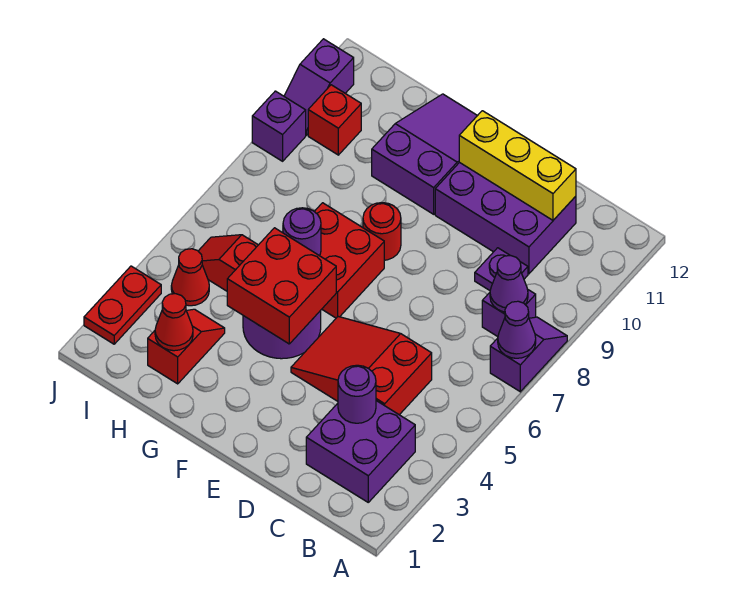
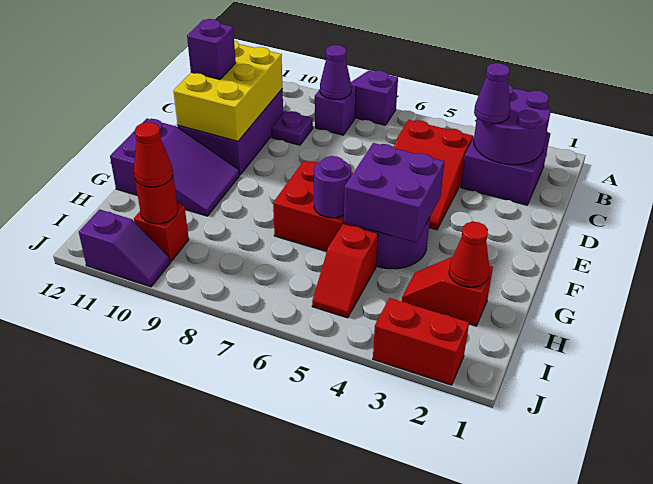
purple 1x1 cone [498,301,536,358] -> purple 1x1 cone moved to [474,63,510,124]
purple 1x1 round brick [338,365,376,423] -> purple 2x2 round brick [474,84,550,165]
yellow 1x3 brick [459,111,576,220] -> yellow 2x3 brick [173,40,282,141]
red 2x2 brick [227,228,336,344] -> purple 2x2 brick [344,143,444,243]
red 1x1 round brick [363,203,401,260] -> red 1x1 round brick moved to [135,176,178,224]
purple 2x3 slope [372,94,477,214] -> purple 2x3 slope turned to [110,119,240,216]
red 1x1 cone [171,249,209,306] -> red 1x1 cone moved to [134,122,173,187]
red 1x2 plate [84,266,161,344] -> red 1x2 brick [373,298,469,385]
purple 1x1 brick [252,91,306,161] -> purple 1x1 brick moved to [187,19,236,79]

